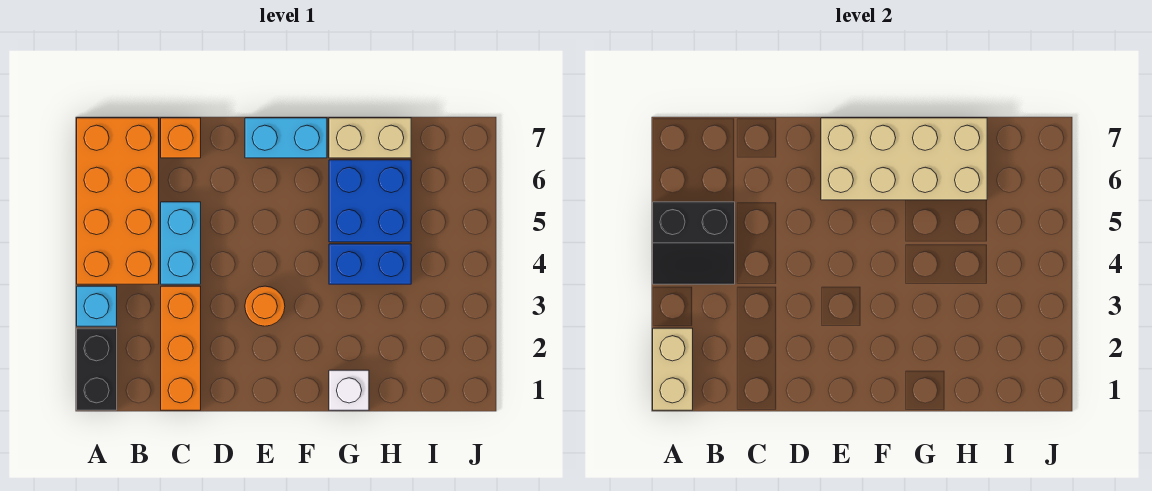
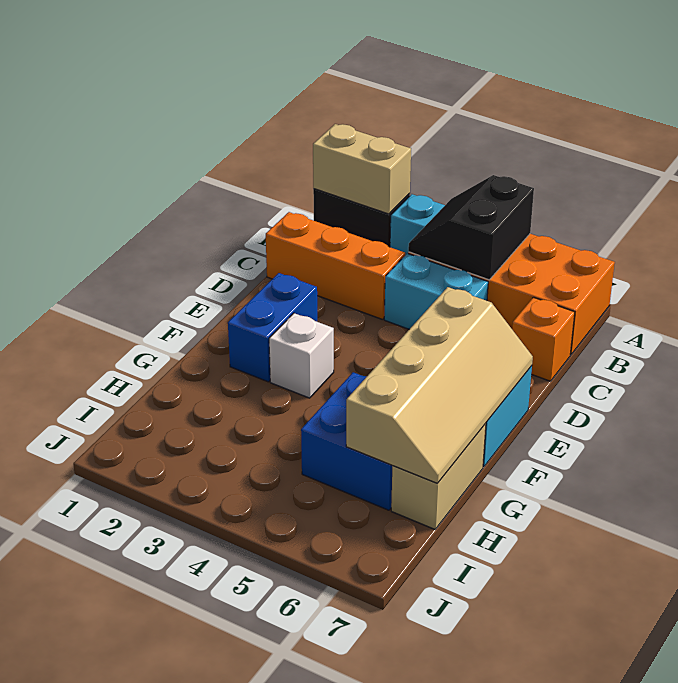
orange 1x1 round brick [245,286,285,326] -> none
tan 2x4 brick [821,118,987,200] -> tan 2x4 slope [346,287,533,483]
white 1x1 brick [329,370,369,410] -> white 1x1 brick moved to [269,313,334,398]
blue 1x2 brick [329,244,411,284] -> blue 1x2 brick moved to [228,273,317,382]

